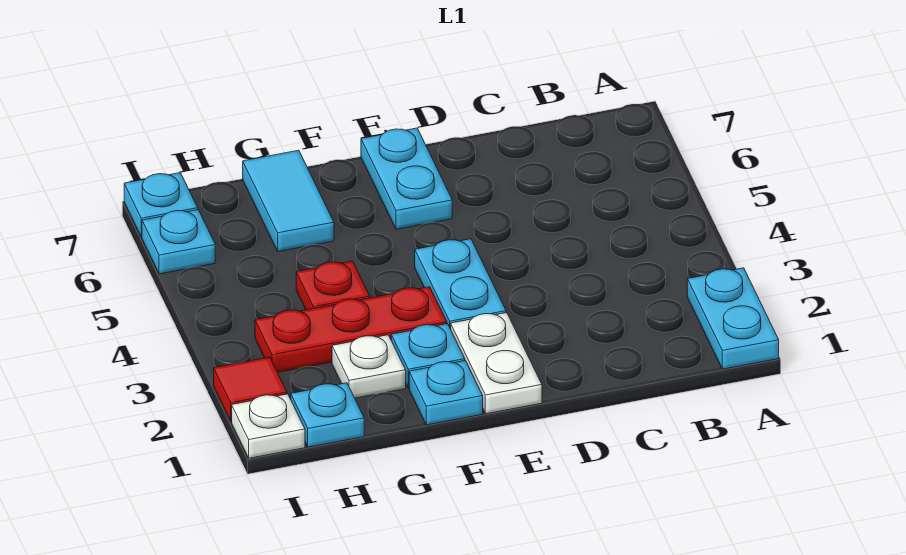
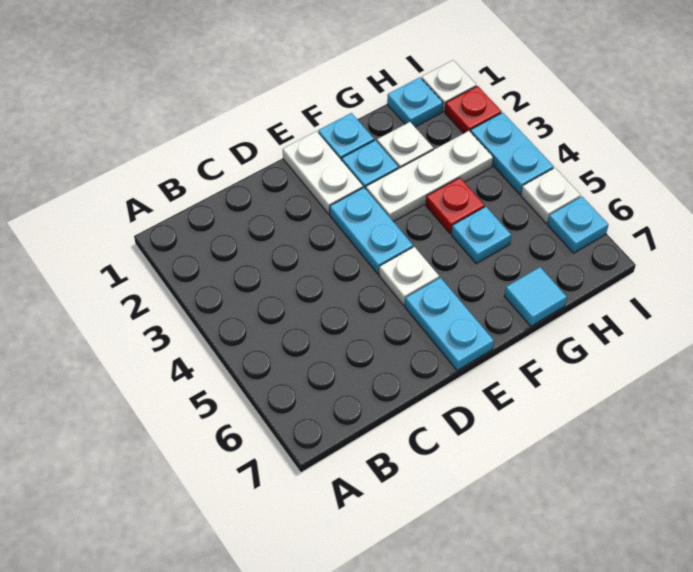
cyan 1x2 plate [687,268,779,369] -> cyan 1x2 plate moved to [470,113,554,194]
none -> white 1x1 plate [379,247,439,305]
red 1x3 plate [255,287,447,372] -> white 1x3 plate [366,131,493,222]
cyan 1x2 tile [243,150,334,252] -> cyan 1x1 tile [504,267,567,326]
red 1x1 tile [214,357,287,421] -> red 1x1 plate [445,86,502,133]
none -> white 1x1 plate [521,168,581,223]
cyan 1x1 plate [124,173,198,237] -> cyan 1x1 plate moved to [451,207,511,264]

